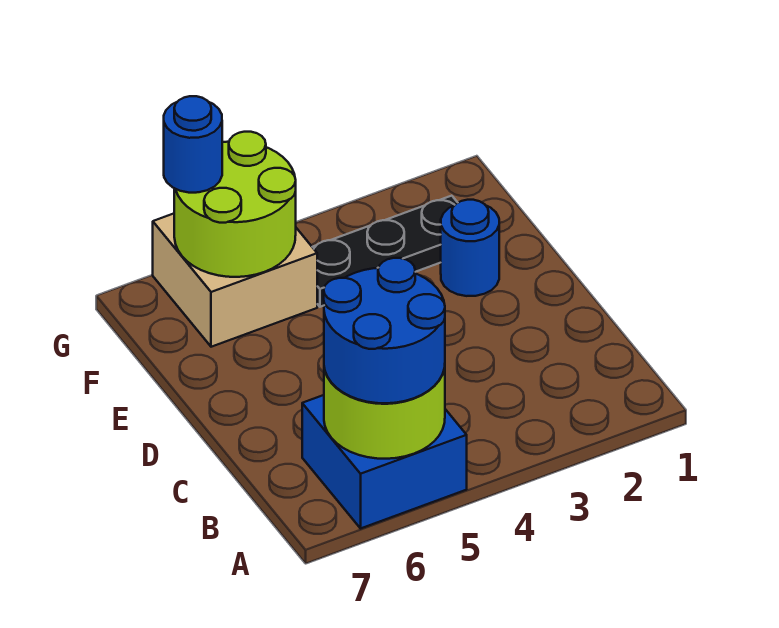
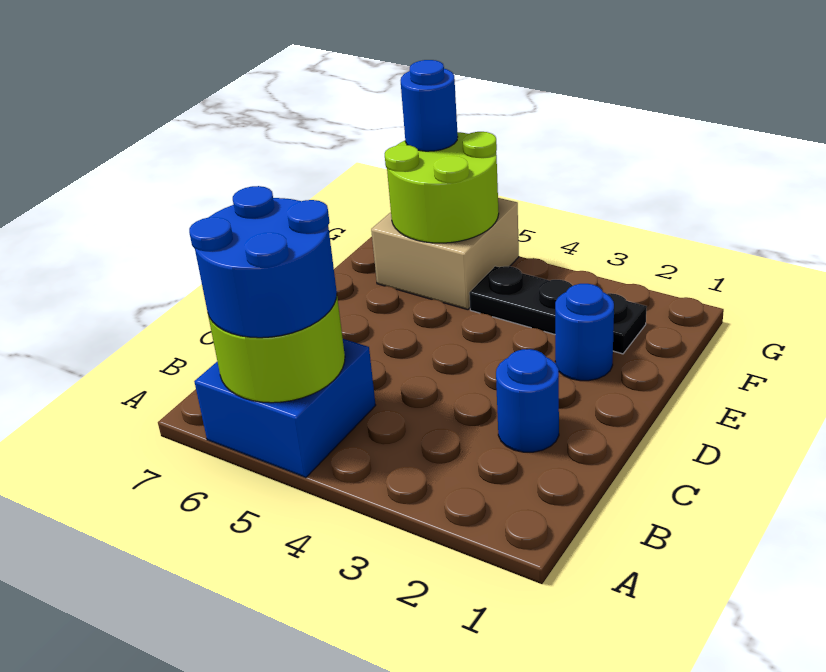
none -> blue 1x1 round brick [496,349,559,452]

